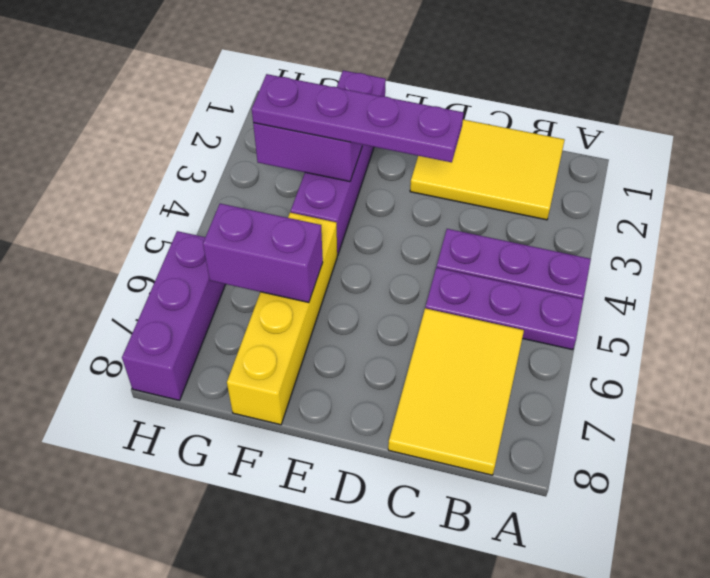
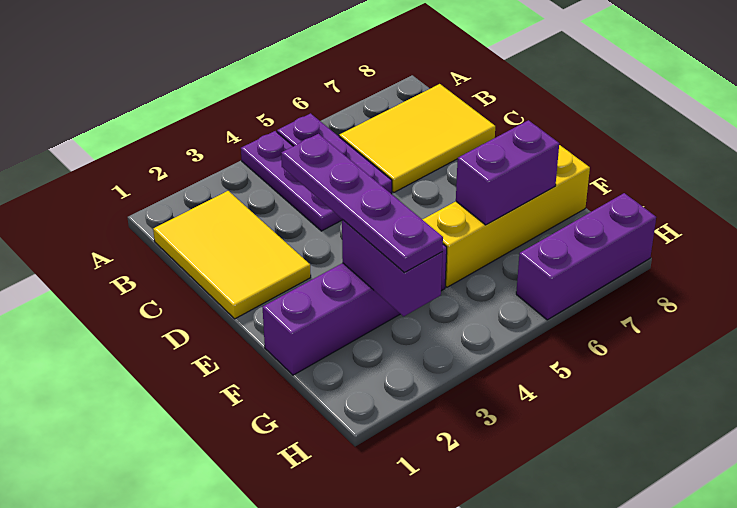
purple 1x2 brick [203,204,323,303] -> purple 1x2 brick turned to [456,120,559,225]

